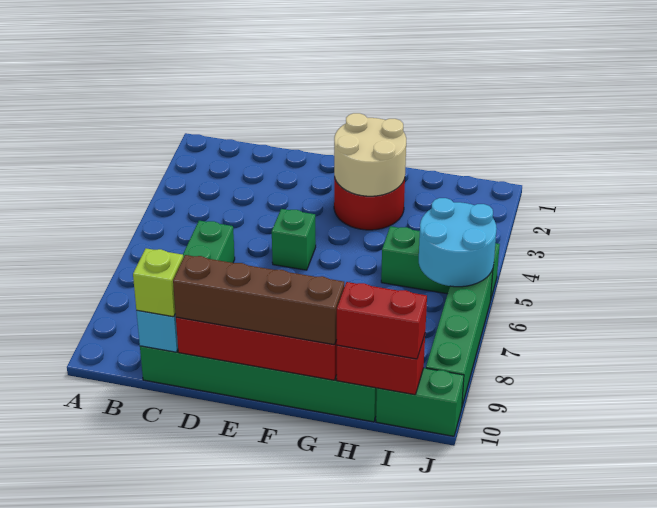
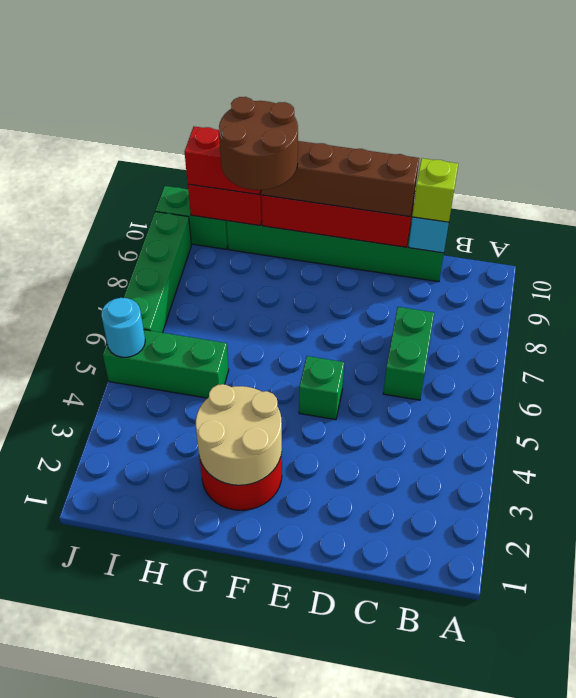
none -> brown 2x2 round brick [219,97,298,190]
cyan 2x2 round brick [419,198,497,287] -> cyan 1x1 round brick [101,298,145,357]

